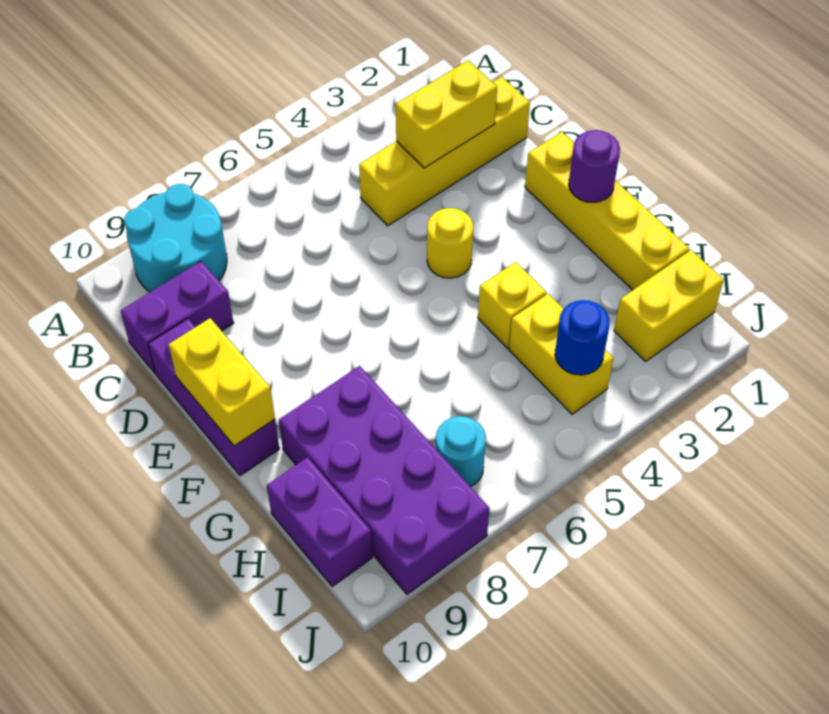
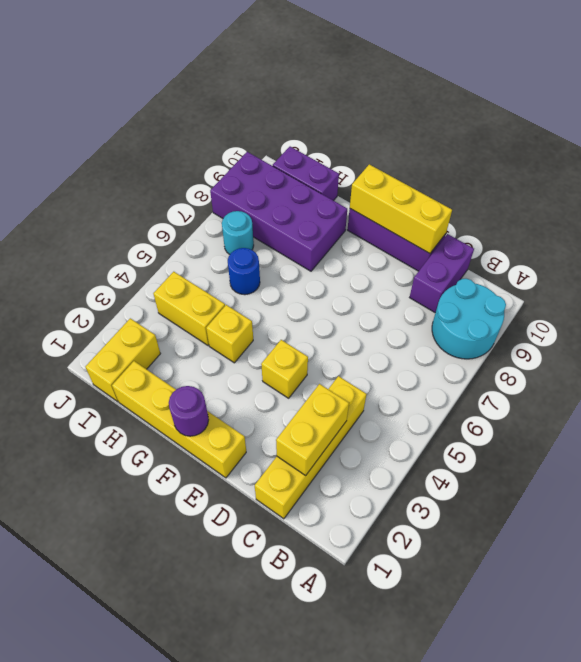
yellow 1x1 round brick [427,208,473,278] -> yellow 1x1 brick [261,340,308,398]
yellow 1x2 brick [169,318,275,446] -> yellow 1x3 brick [350,164,452,254]
blue 1x1 round brick [555,300,610,375] -> blue 1x1 round brick moved to [228,248,260,295]

